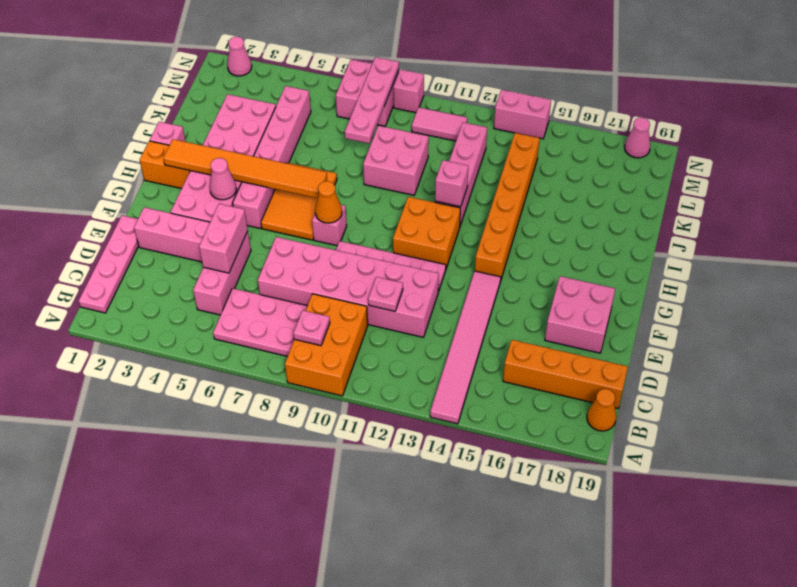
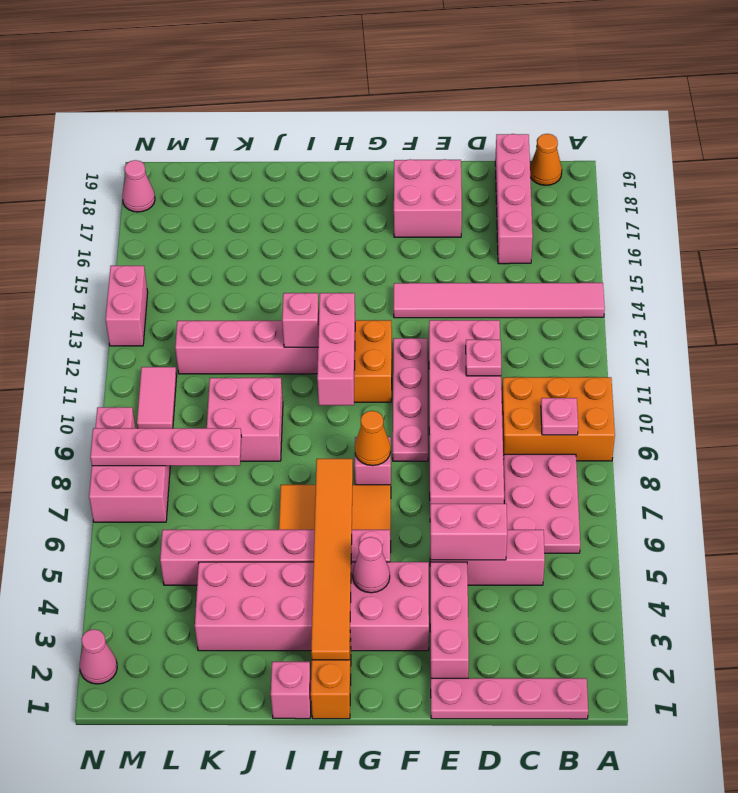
orange 1x4 brick [503,340,628,409] -> pink 1x4 brick [495,134,533,264]
orange 1x6 brick [475,133,540,282] -> none
none -> pink 1x3 brick [317,293,355,405]

